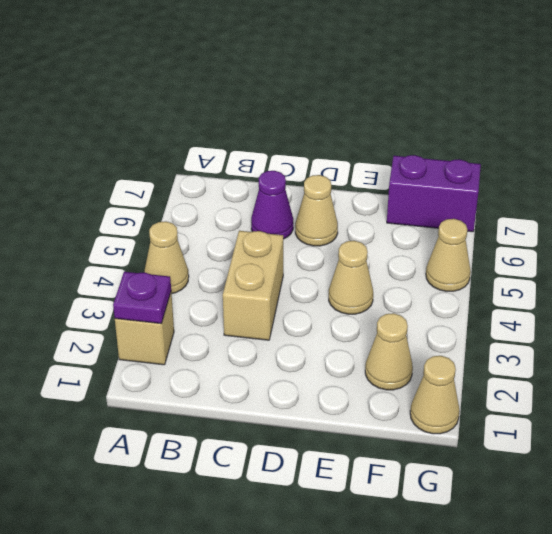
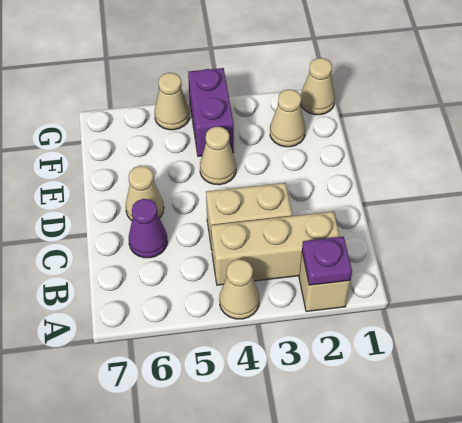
none -> tan 1x3 brick [211,211,340,285]
purple 1x2 brick [387,155,481,232] -> purple 1x2 brick moved to [188,68,234,156]

